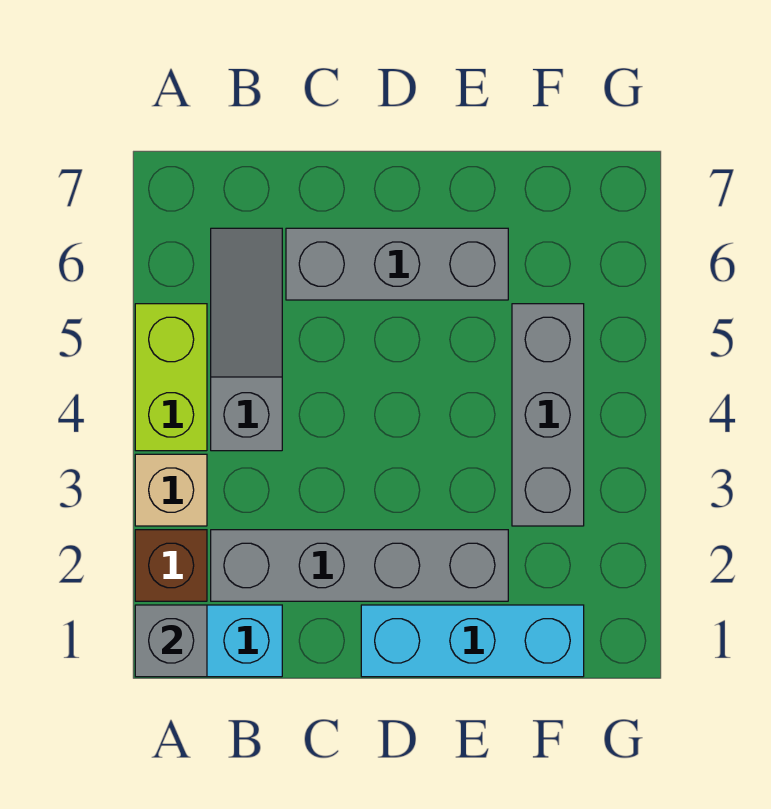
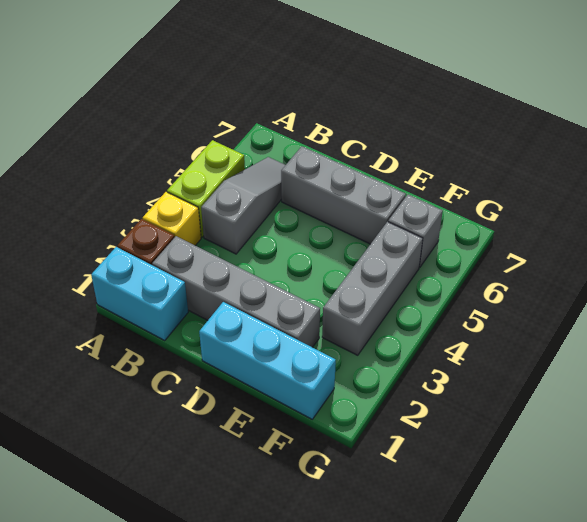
grey 1x1 brick [135,605,207,677] -> grey 1x1 brick moved to [388,195,443,267]
tan 1x1 brick [135,454,207,526] -> yellow 1x1 brick [143,192,201,245]

